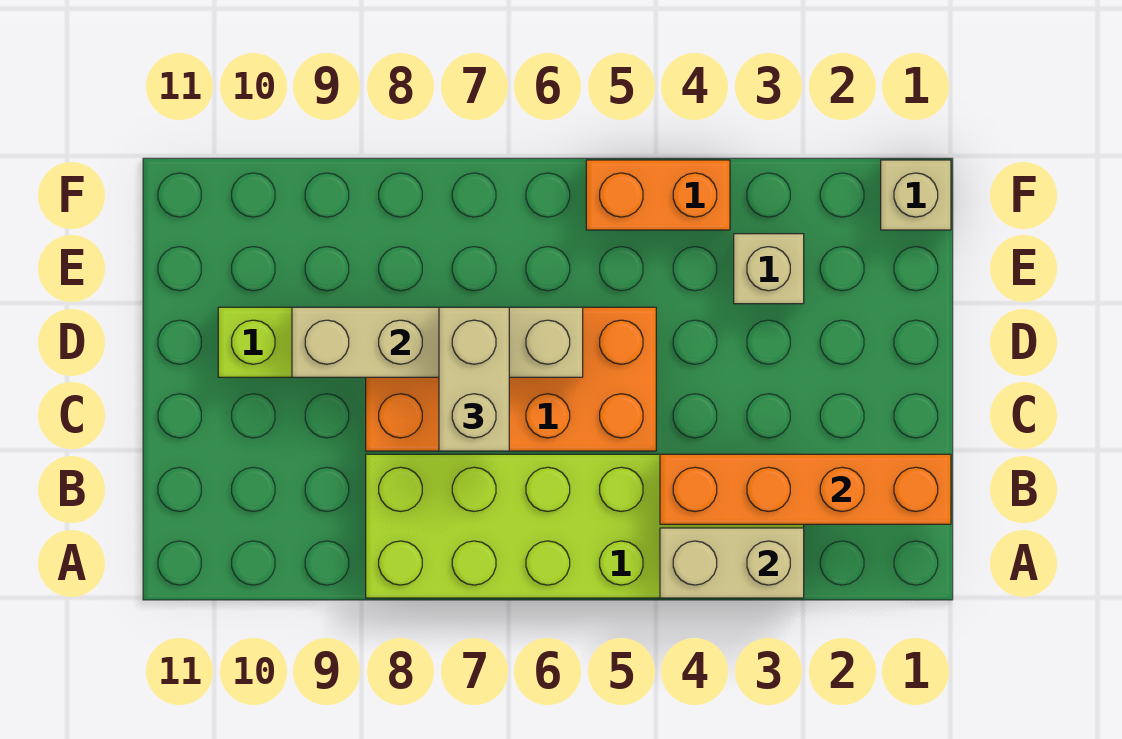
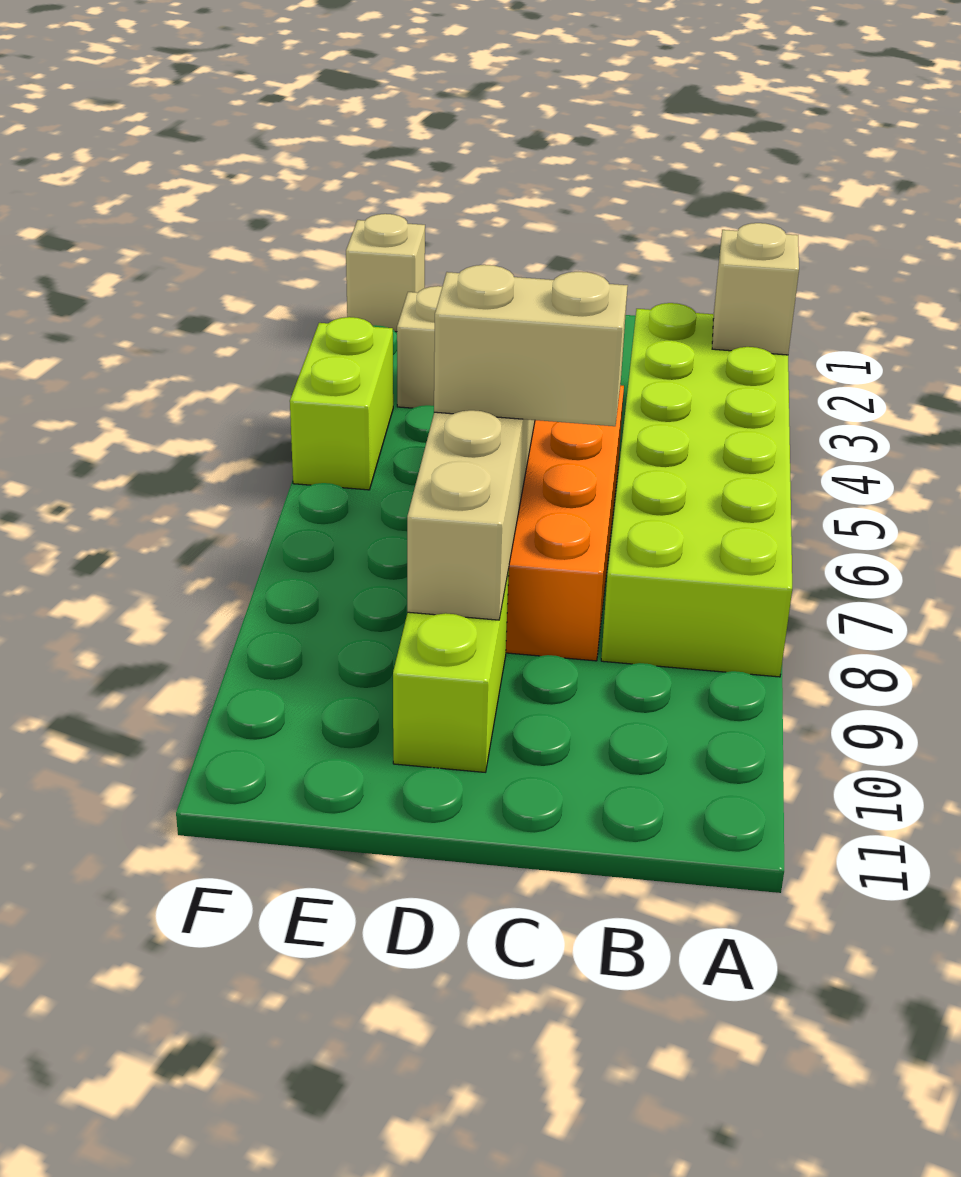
tan 1x2 brick [660,528,804,598] -> tan 1x1 brick [712,223,799,355]
orange 1x4 brick [660,454,951,524] -> none
orange 1x2 brick [586,160,730,230] -> lime 1x2 brick [290,317,393,490]

